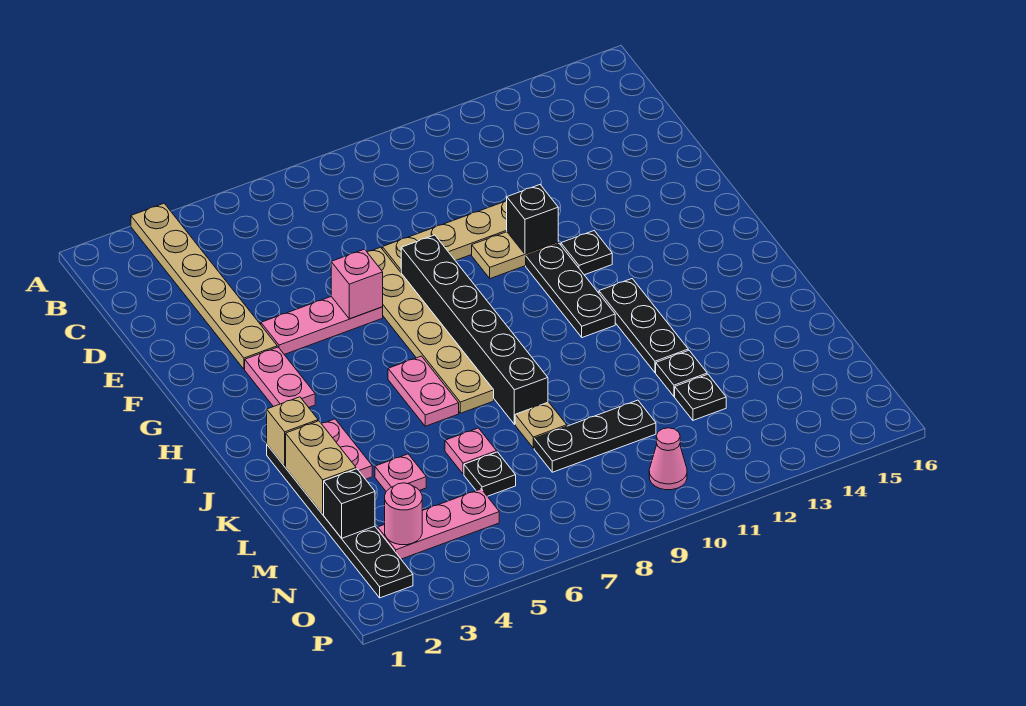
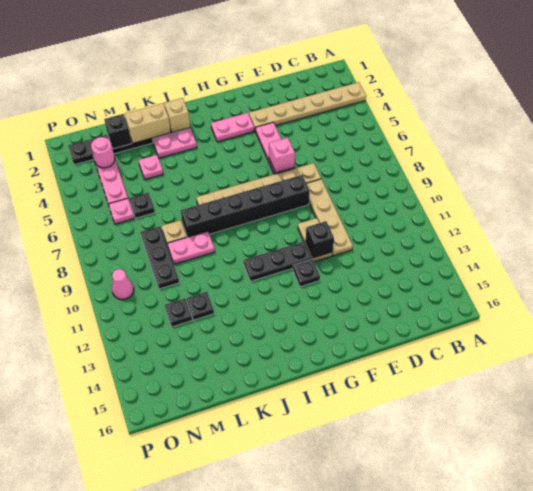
pink 1x2 plate [388,356,459,426] -> pink 1x2 plate moved to [167,231,215,264]
black 1x3 plate [599,279,688,373] -> none
pink 1x1 plate [445,428,497,474] -> pink 1x1 plate moved to [108,198,134,224]

